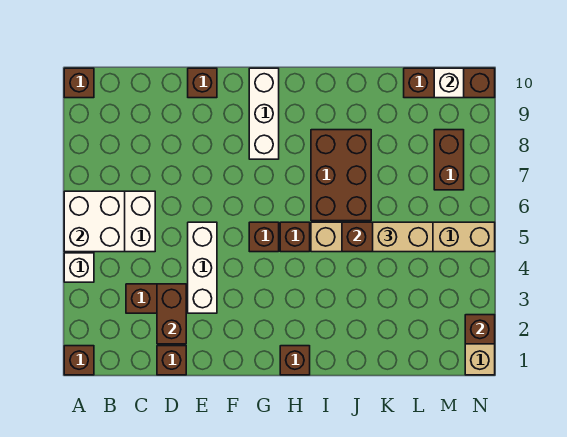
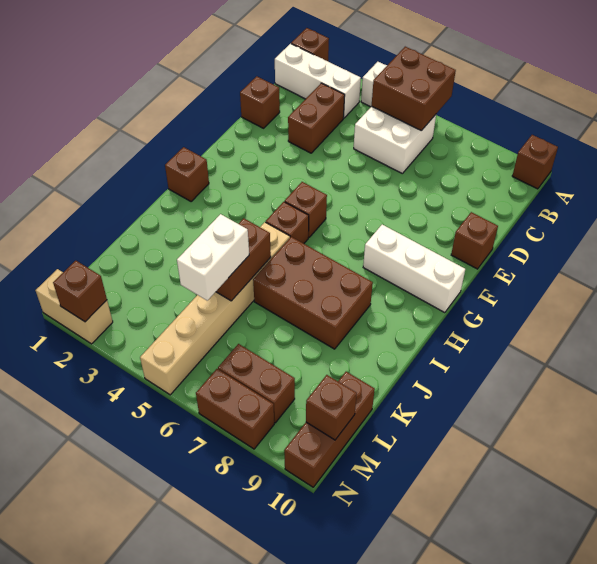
white 2x2 brick [64,191,125,252] -> brown 2x2 brick [372,47,456,130]
brown 1x2 brick [157,284,186,344] -> brown 1x2 brick moved to [196,369,274,449]
white 1x3 brick [188,222,217,313] -> white 1x3 brick moved to [275,44,361,118]
tan 1x2 brick [373,222,433,252] -> white 1x2 brick [177,214,249,300]
white 1x1 brick [434,68,464,98] -> brown 1x1 brick [306,375,357,440]

